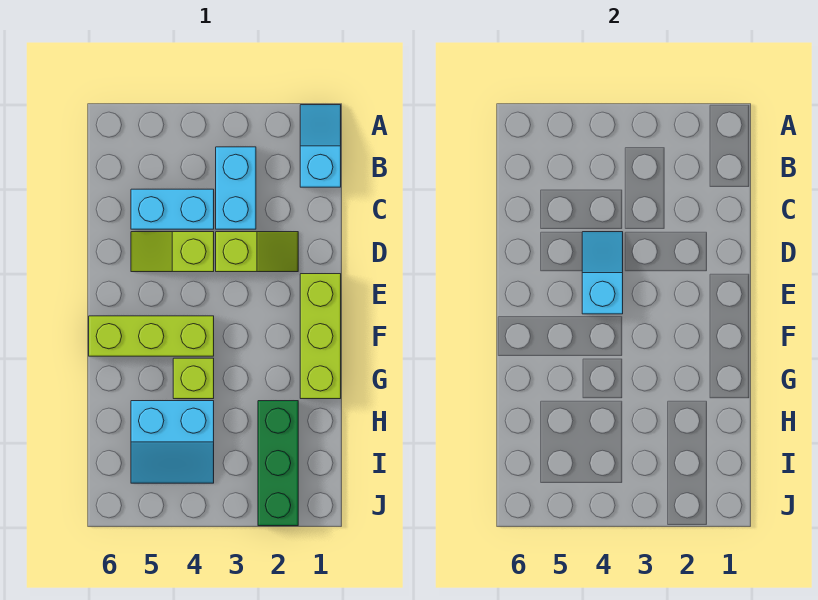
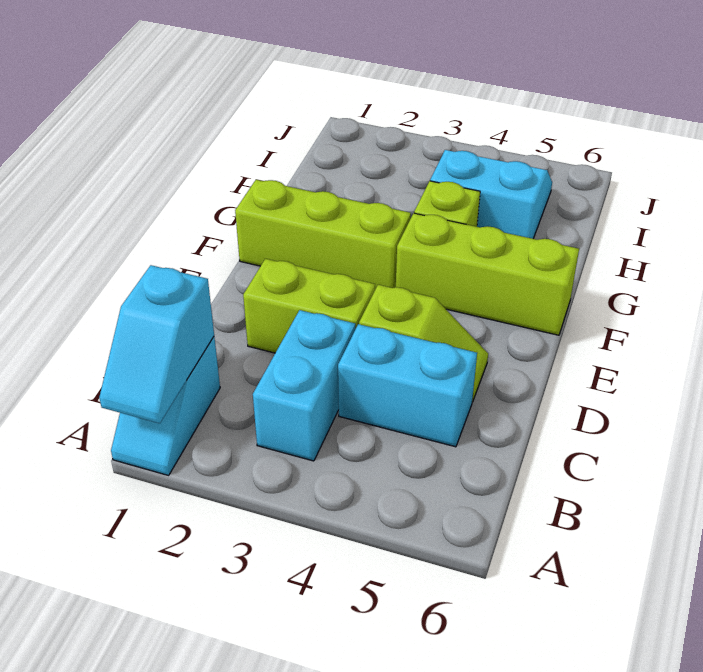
lime 1x2 slope [216,232,298,272] -> lime 1x2 brick [243,259,375,353]
cyan 1x2 slope [582,232,623,314] -> cyan 1x2 slope moved to [99,265,214,423]
lime 1x3 brick [300,274,341,399] -> lime 1x3 brick turned to [235,180,411,289]
green 1x3 brick [258,401,298,526] -> none

